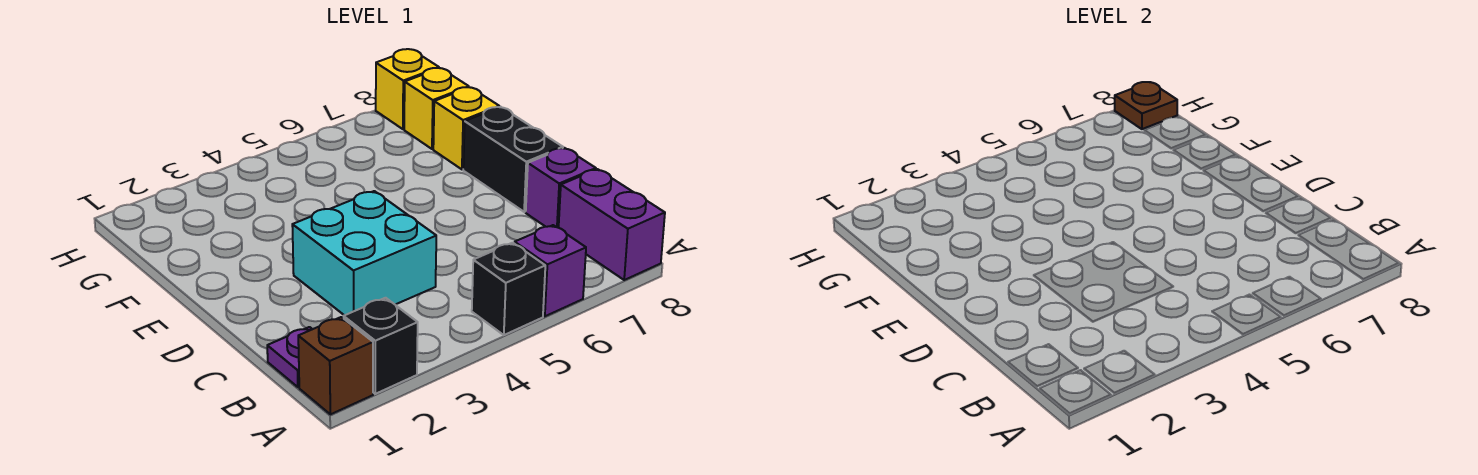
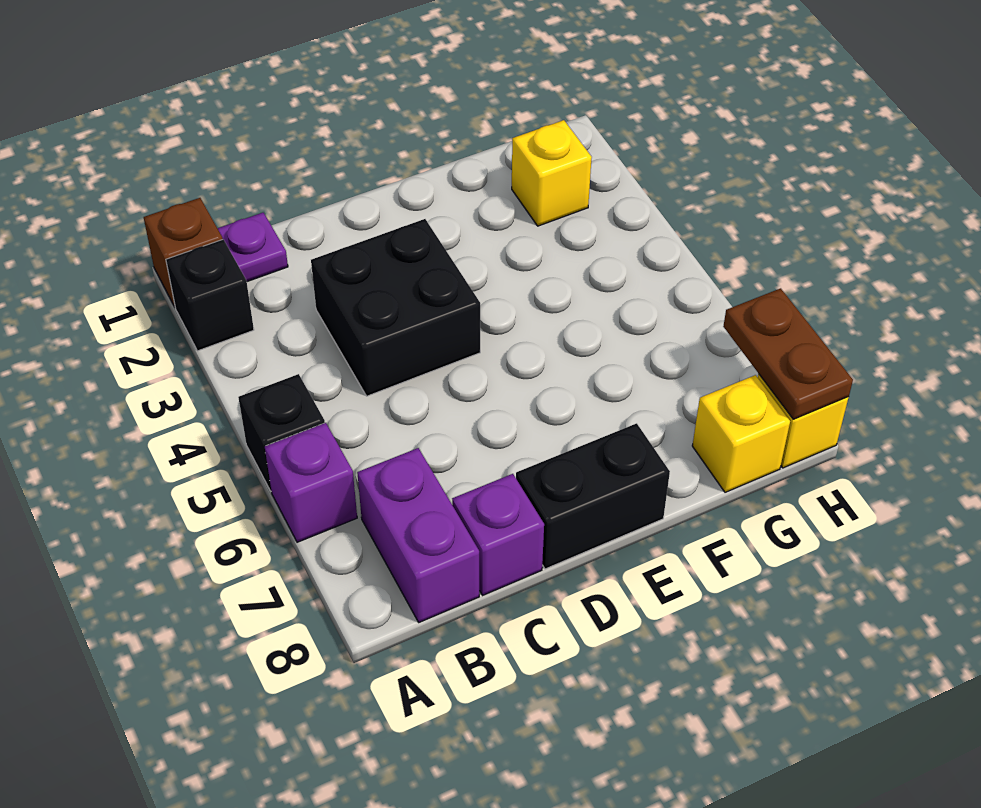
purple 1x2 brick [559,169,665,280] -> purple 1x2 brick turned to [357,448,479,622]
cyan 2x2 brick [292,191,436,315] -> black 2x2 brick [311,219,480,396]
yellow 1x1 brick [433,87,499,169] -> yellow 1x1 brick moved to [512,120,592,226]
brown 1x1 plate [1115,82,1177,129] -> brown 1x2 plate [723,288,853,419]

